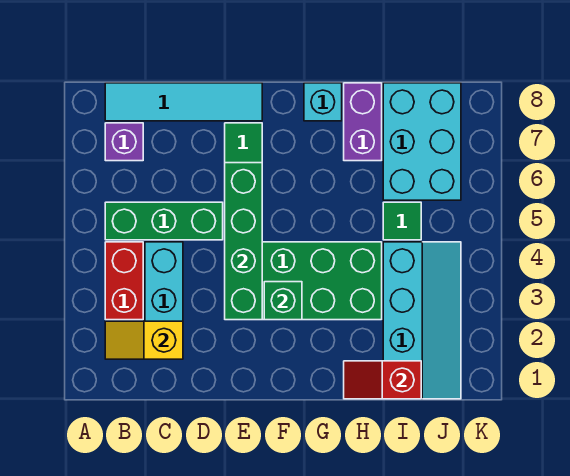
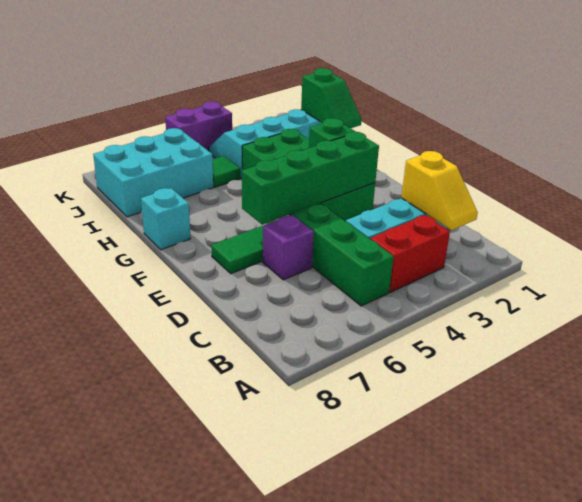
purple 1x1 brick [105,123,143,161] -> purple 1x1 brick moved to [263,215,314,280]
cyan 1x4 tile [105,83,262,121] -> none
red 1x2 slope [344,361,421,399] -> green 1x2 slope [301,68,362,128]
purple 1x2 brick [344,83,382,161] -> purple 1x2 brick moved to [165,101,232,151]

